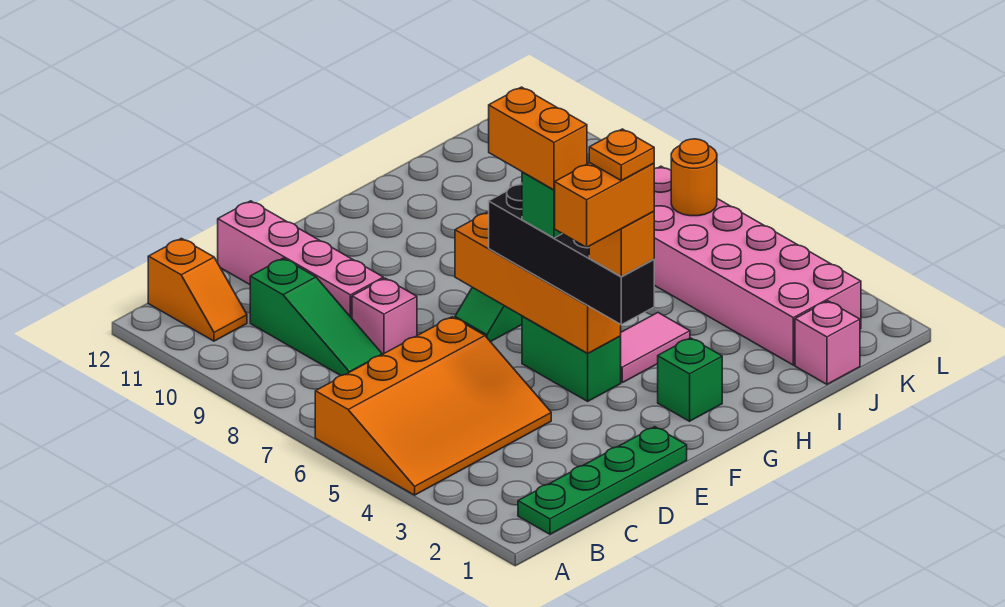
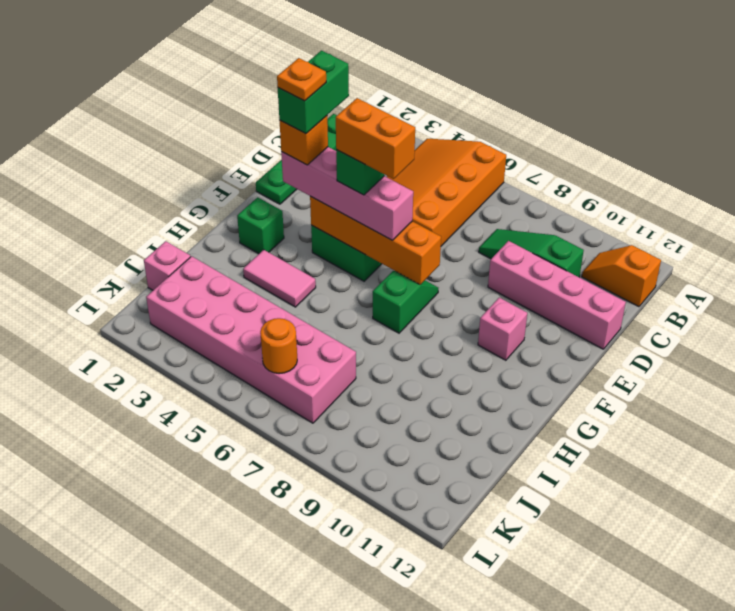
pink 1x1 brick [352,278,417,354] -> pink 1x1 brick moved to [478,298,527,360]
orange 1x2 brick [555,163,654,247] -> green 1x2 brick [278,51,349,134]
black 1x4 brick [489,183,654,325] -> pink 1x4 brick [281,147,413,240]
pink 1x2 tile [621,313,690,383] -> pink 1x2 tile turned to [243,250,316,307]

